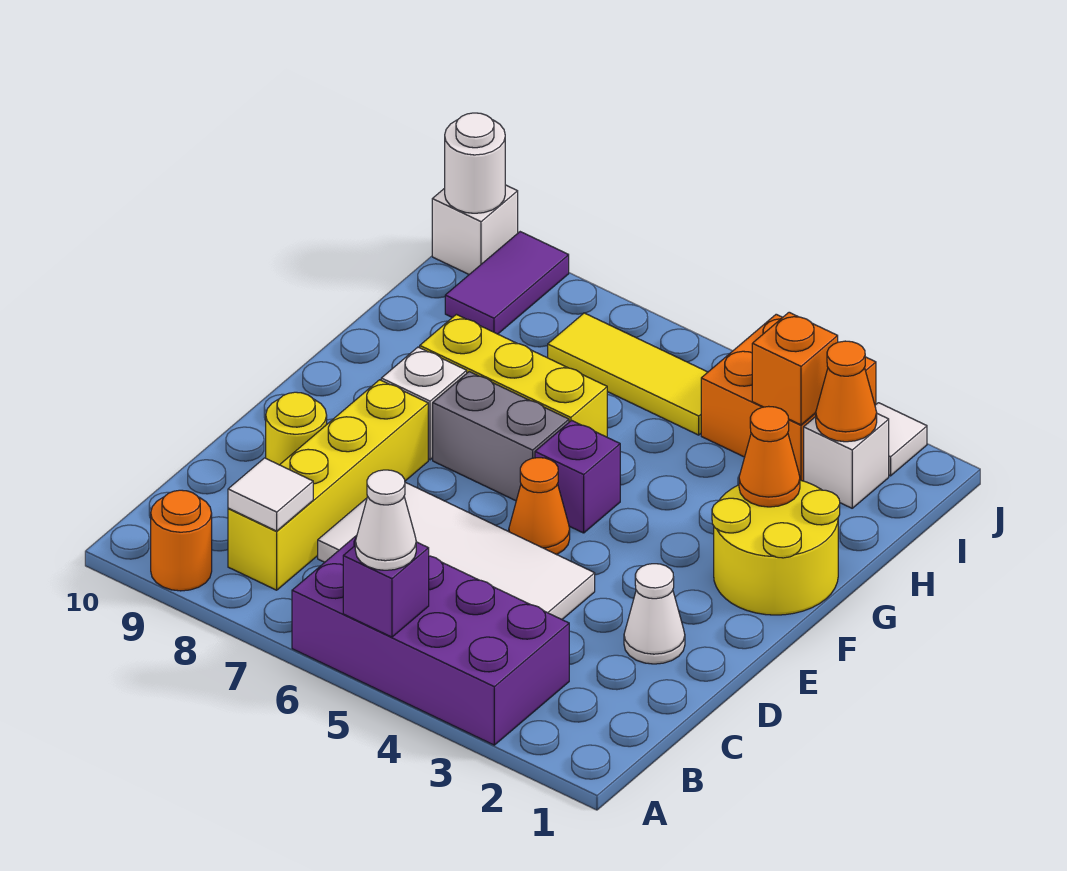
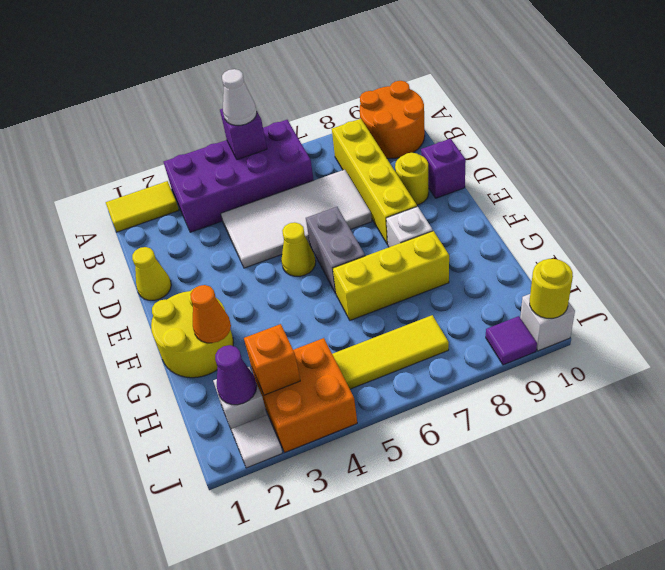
none -> yellow 1x2 tile [106,181,179,232]
orange 1x1 round brick [151,490,212,591] -> orange 2x2 round brick [360,81,425,158]
white 1x1 tile [228,458,313,531] -> none
none -> yellow 1x1 cone [132,247,171,300]
white 1x1 cone [624,564,685,664] -> none
orange 1x1 cone [509,458,570,555] -> yellow 1x1 cone [281,223,316,276]
purple 1x1 brick [535,421,620,533] -> purple 1x1 brick moved to [421,139,466,198]
grey 1x2 brick [433,372,569,501] -> grey 1x2 brick turned to [306,207,365,293]
orange 1x1 cone [816,341,877,442] -> purple 1x1 cone [215,345,257,405]
purple 1x2 tile [445,232,569,334] -> purple 1x1 tile [486,316,537,365]
white 1x1 round brick [445,113,505,213] -> yellow 1x1 round brick [530,259,573,318]

